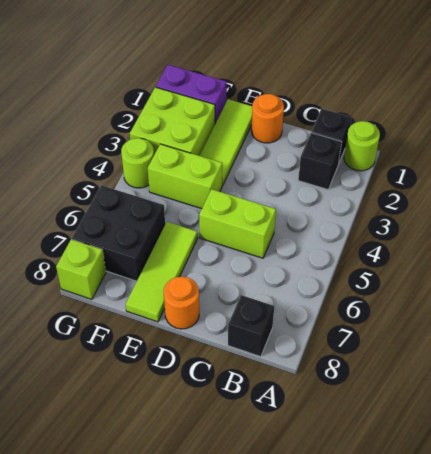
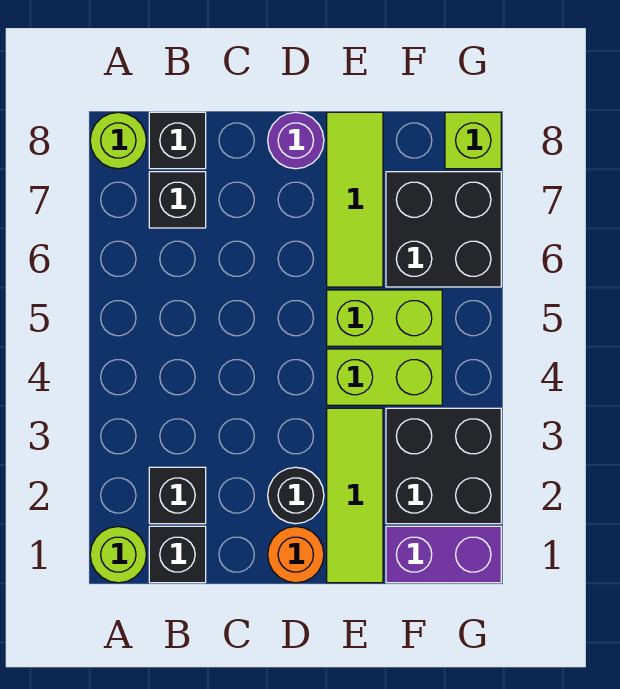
none -> black 1x1 brick [149,172,206,228]
lime 1x2 brick [199,189,276,258] -> lime 1x2 brick moved to [327,290,442,346]
none -> black 1x1 round brick [268,467,324,524]
orange 1x1 round brick [164,277,199,329] -> purple 1x1 round brick [268,112,324,169]
lime 2x2 brick [130,87,215,156] -> black 2x2 brick [386,408,501,524]
lime 1x1 round brick [121,138,154,188] -> lime 1x1 round brick moved to [90,112,146,169]

